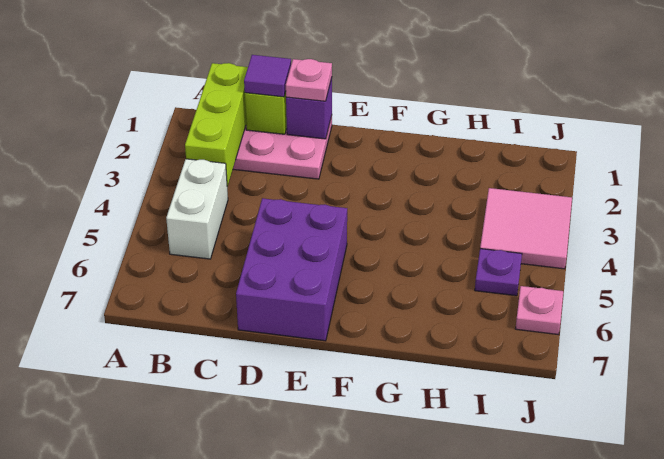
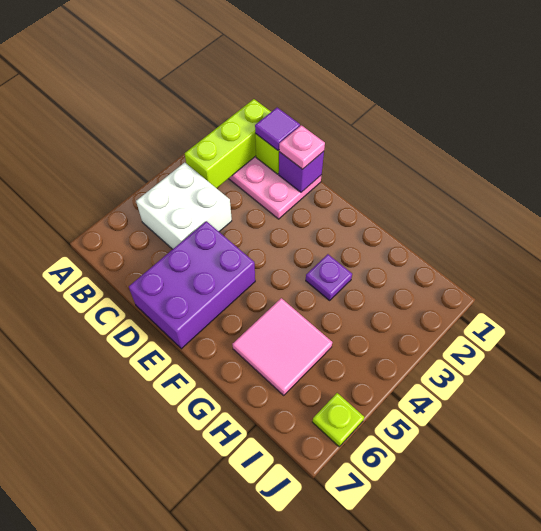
white 1x2 brick [166,159,228,259] -> white 2x2 brick [136,163,232,249]
pink 2x2 tile [480,188,572,269] -> pink 2x2 tile moved to [233,298,332,395]
purple 1x1 plate [475,249,522,296] -> purple 1x1 plate moved to [306,254,352,300]
pink 1x1 plate [515,286,563,335] -> lime 1x1 plate [312,393,364,447]

